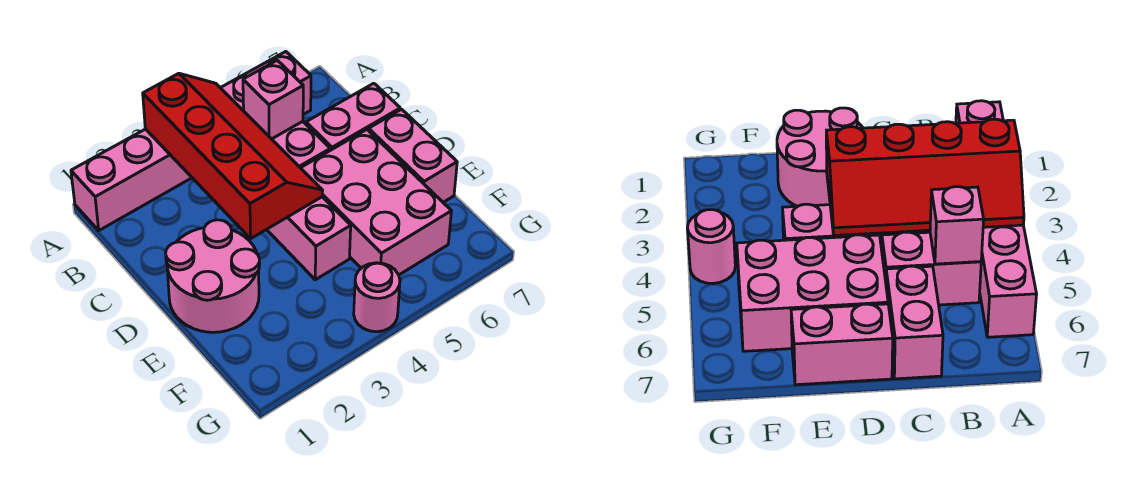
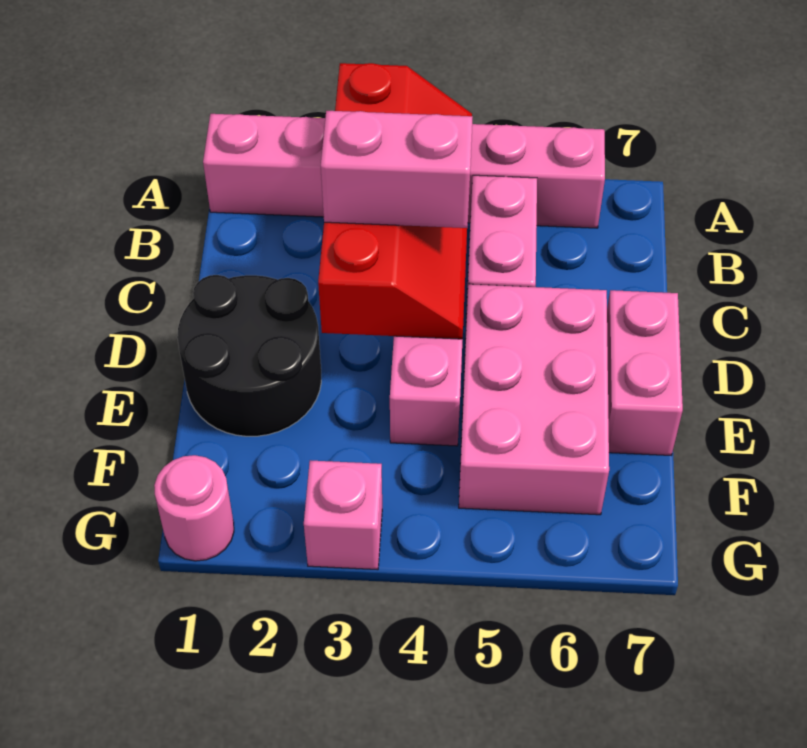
pink 1x1 brick [243,60,303,139] -> pink 1x1 brick moved to [304,460,382,570]
pink 1x2 brick [306,83,400,150] -> pink 1x2 brick moved to [321,111,473,228]
pink 2x2 round brick [166,220,260,332] -> black 2x2 round brick [177,275,321,436]
pink 1x1 round brick [354,263,400,332] -> pink 1x1 round brick moved to [154,455,234,561]

